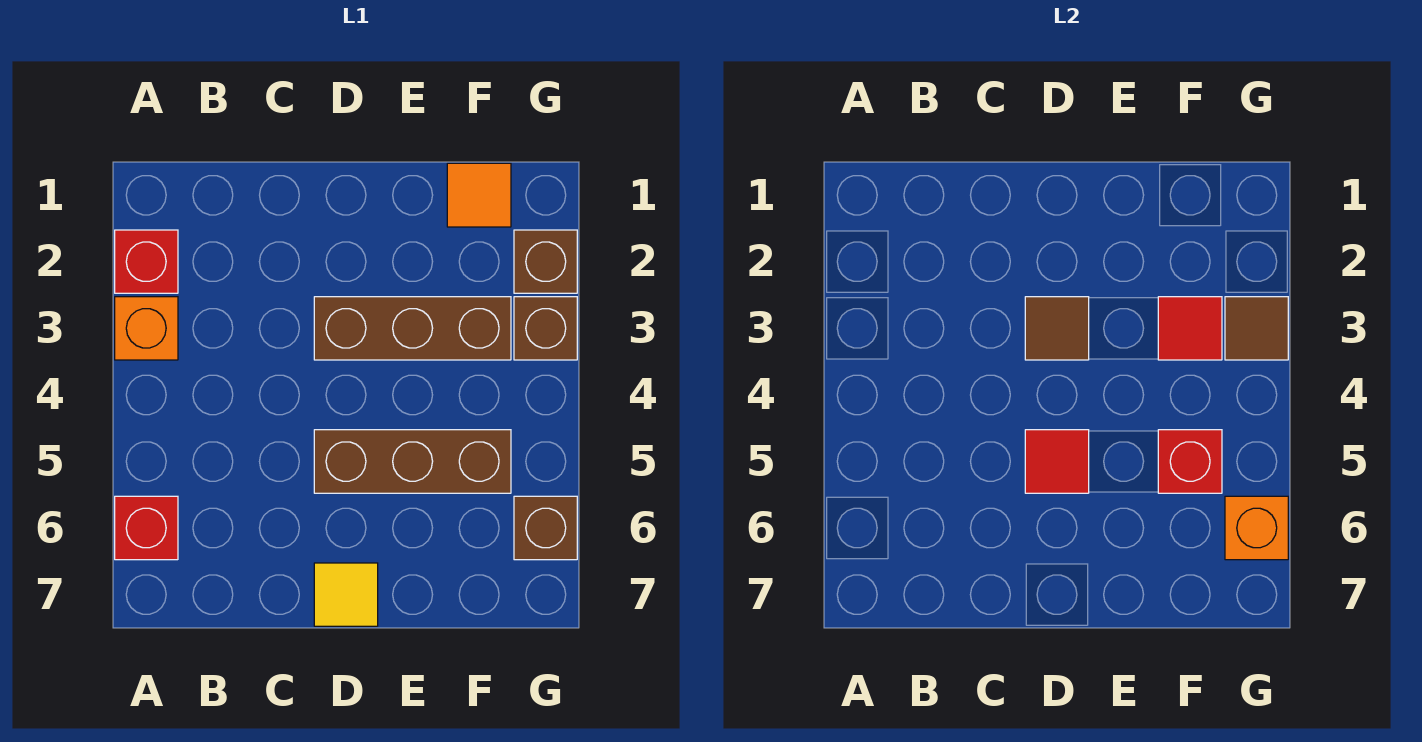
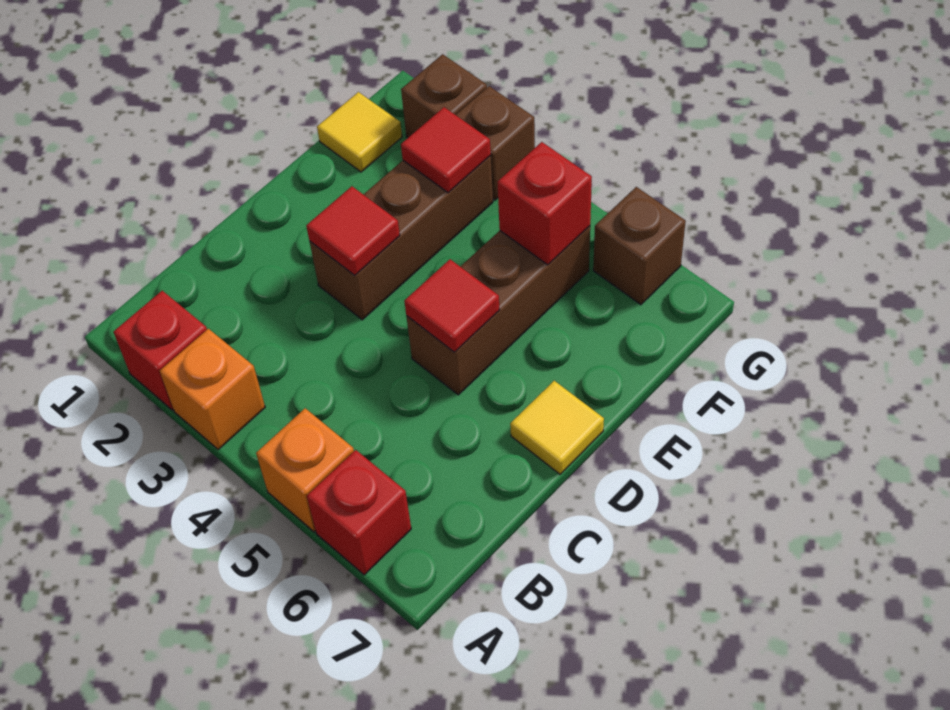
brown 1x1 tile [1025,297,1089,360] -> red 1x1 tile [306,186,400,275]
orange 1x1 tile [447,163,511,227] -> yellow 1x1 tile [317,92,402,172]
brown 1x1 tile [1225,297,1288,360] -> none
orange 1x1 brick [1225,496,1288,560] -> orange 1x1 brick moved to [256,408,354,532]

